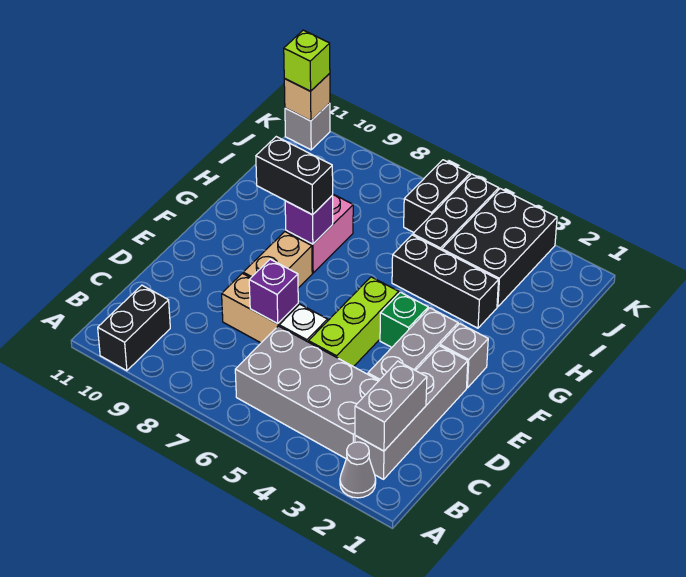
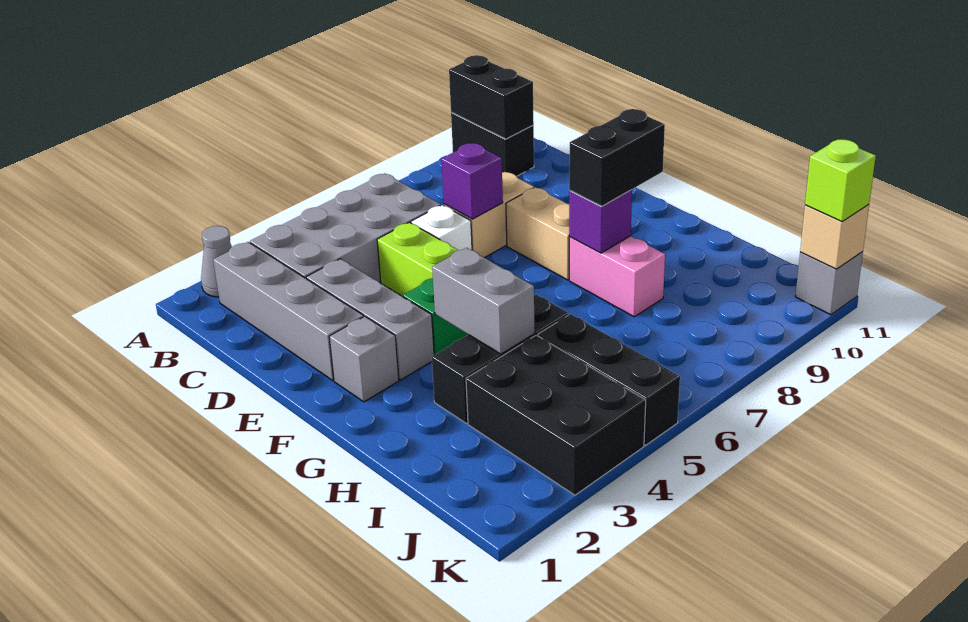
grey 1x2 brick [355,361,427,451] -> grey 1x2 brick moved to [432,248,535,354]
black 1x2 brick [404,160,470,232] -> black 1x2 brick moved to [449,55,534,139]

